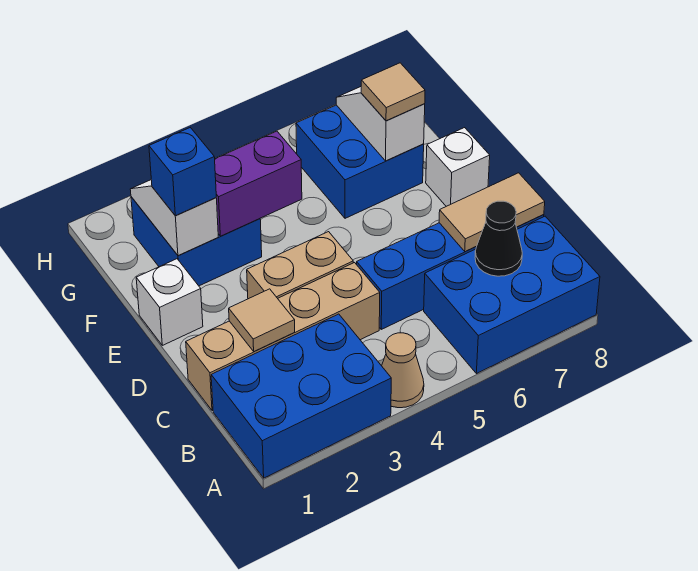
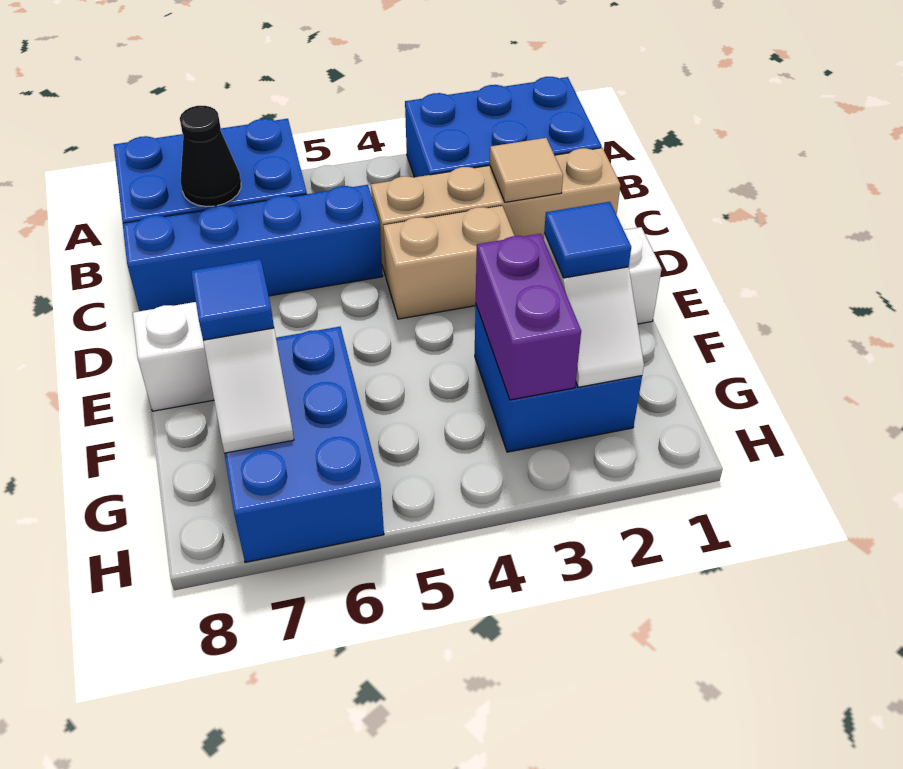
tan 1x1 cone [382,333,424,408] -> none
tan 1x2 tile [439,173,545,252] -> none
blue 1x1 brick [149,128,216,216] -> blue 1x1 tile [544,202,631,278]
purple 1x2 brick [215,131,302,236] -> purple 1x2 brick turned to [476,234,581,400]
blue 2x2 brick [296,105,424,218] -> blue 2x3 brick [224,327,384,562]
tan 1x1 tile [361,63,425,121] -> blue 1x1 tile [191,259,274,340]

